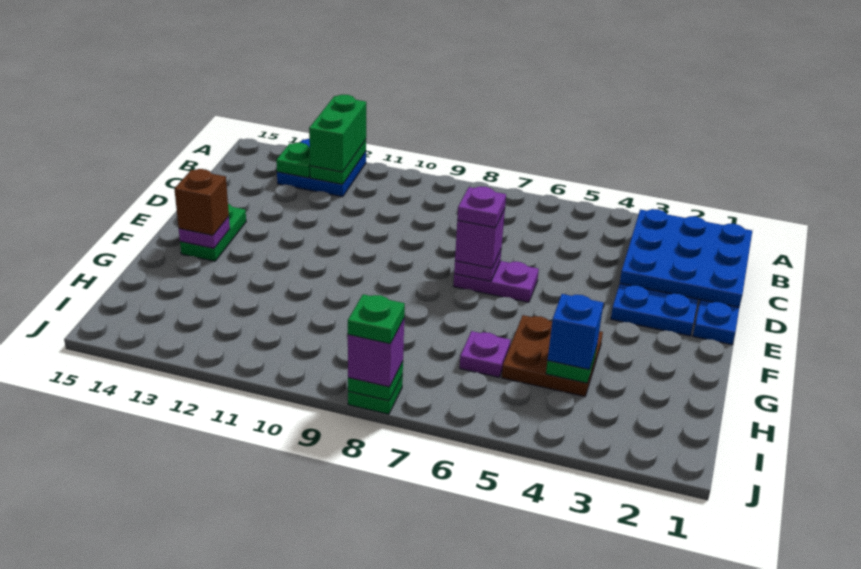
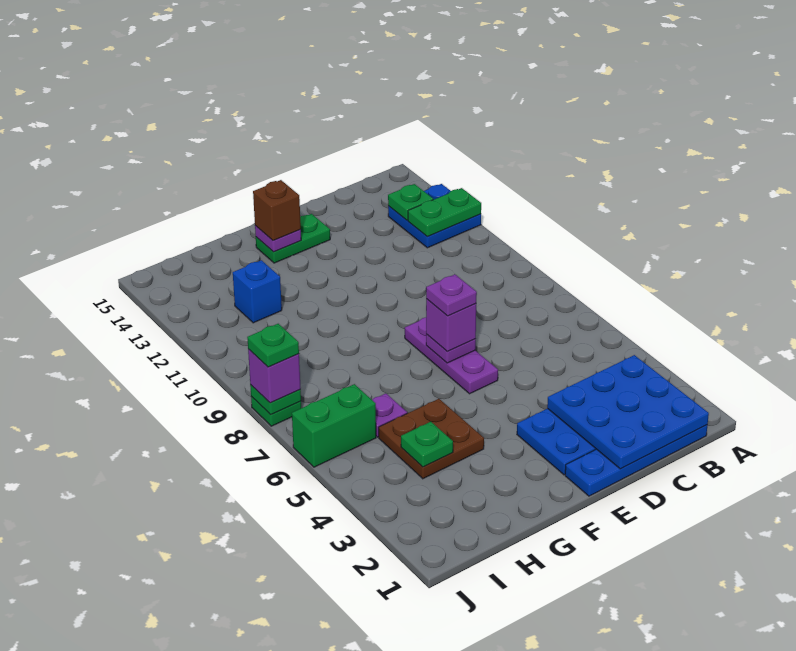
green 1x2 brick [309,95,366,172] -> green 1x2 brick moved to [292,384,376,467]
purple 1x2 plate [453,261,539,302] -> purple 1x3 plate [405,317,498,394]
blue 1x1 brick [548,294,604,370] -> blue 1x1 brick moved to [233,260,282,323]

